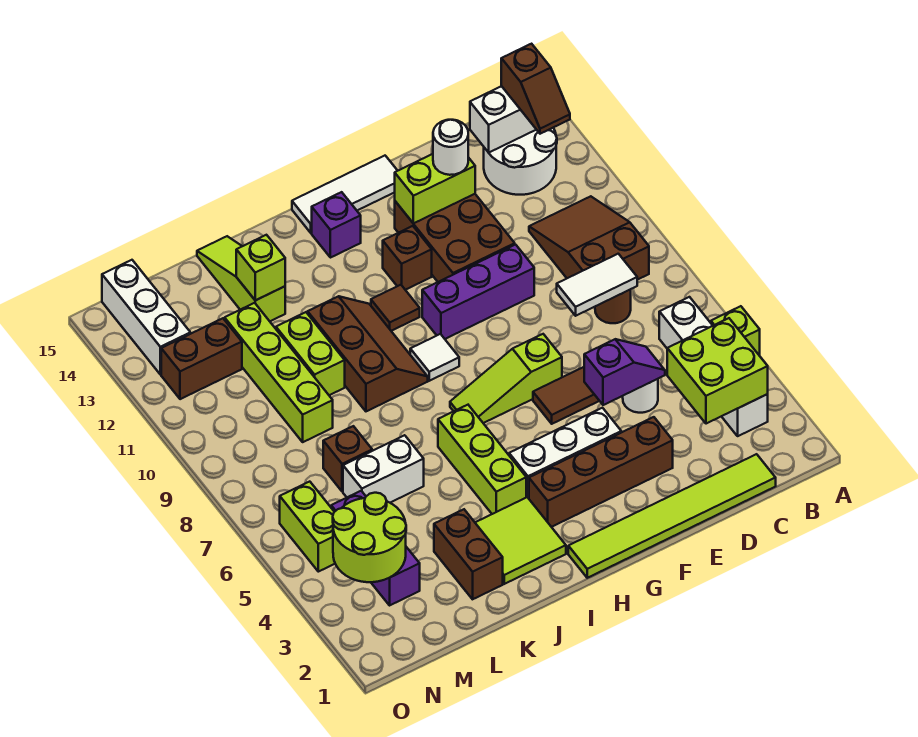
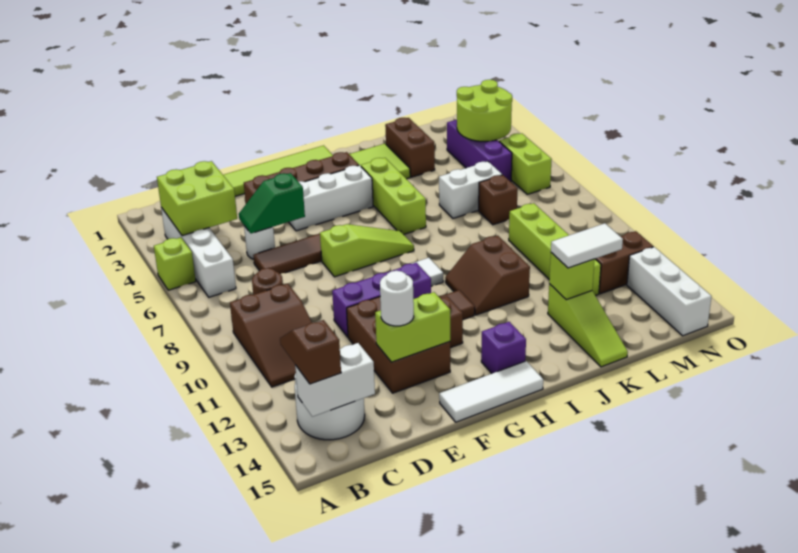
white 1x2 tile [557,254,637,316] -> white 1x2 tile moved to [551,223,623,268]
purple 1x2 slope [584,339,665,405] -> green 1x2 slope [239,173,305,233]
brown 2x3 slope [308,296,428,411] -> brown 2x2 slope [445,236,530,315]
lime 1x2 brick [276,312,345,395] -> none

